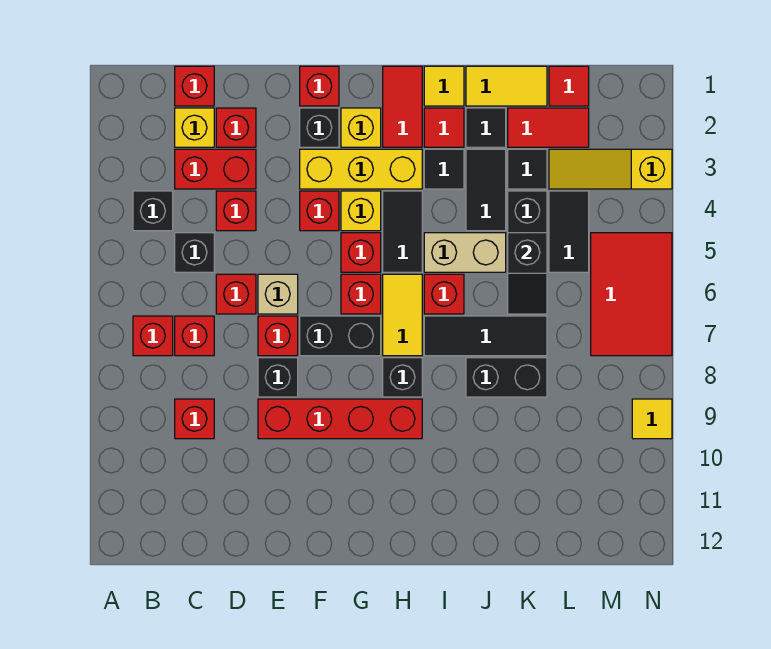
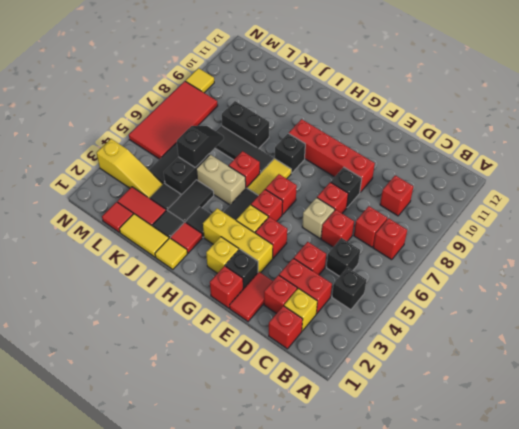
black 1x2 brick [300,316,381,356] -> none
red 1x2 tile [383,66,422,147] -> red 1x2 tile moved to [230,272,273,321]
red 2x3 tile [591,233,672,356] -> red 2x4 tile [129,81,218,159]

